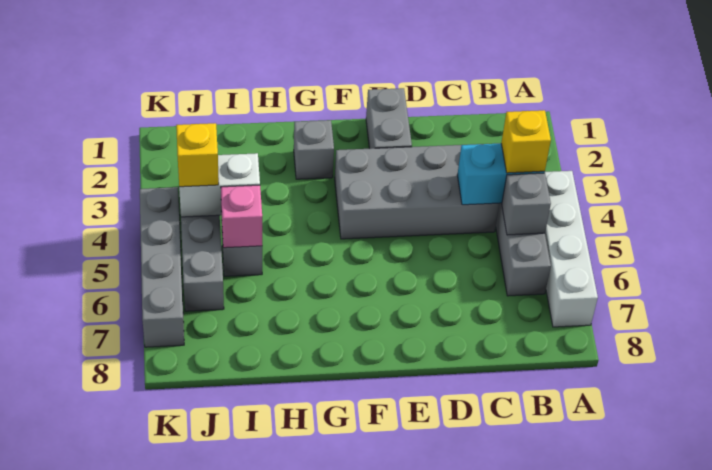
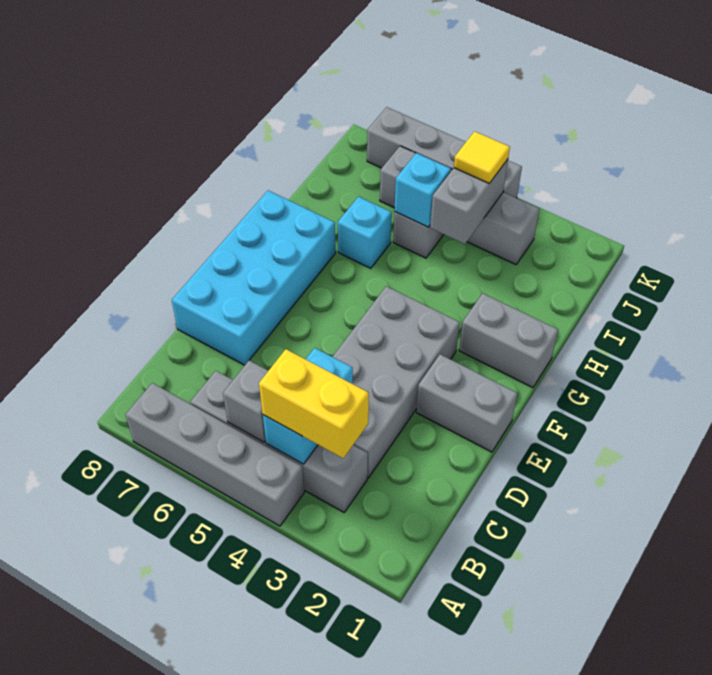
white 1x4 brick [545,171,598,327] -> grey 1x4 brick [125,383,304,526]
yellow 1x1 brick [501,110,551,173] -> yellow 1x2 brick [259,349,369,458]
none -> cyan 2x4 brick [172,190,336,365]
grey 1x1 brick [294,120,334,179] -> grey 1x2 brick [459,293,558,388]
none -> cyan 1x1 brick [338,197,392,268]
white 1x2 brick [179,153,260,217] -> grey 1x2 brick [430,159,508,244]
pink 1x1 brick [221,185,262,248] -> cyan 1x1 brick [394,153,451,227]
yellow 1x1 brick [176,123,219,187] -> yellow 1x1 tile [454,131,510,183]

